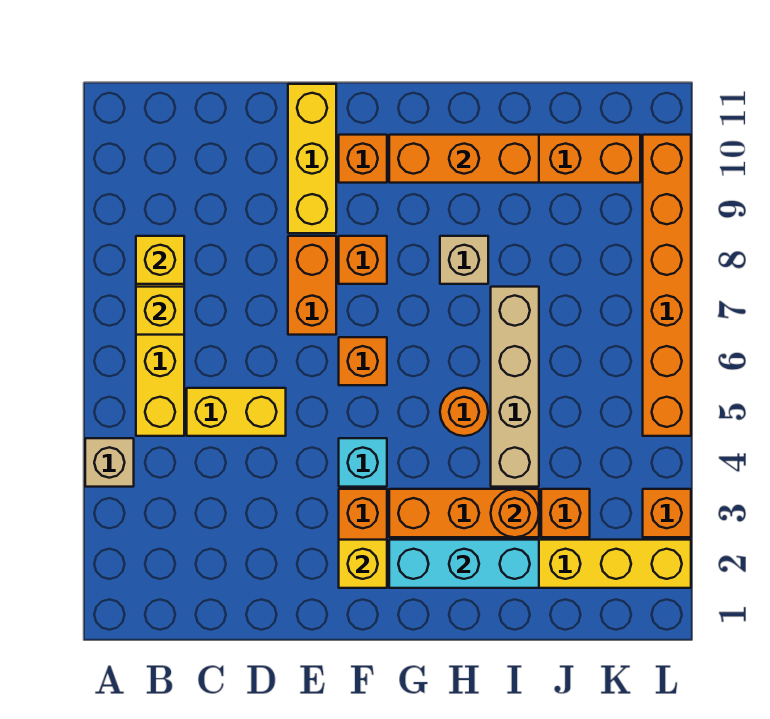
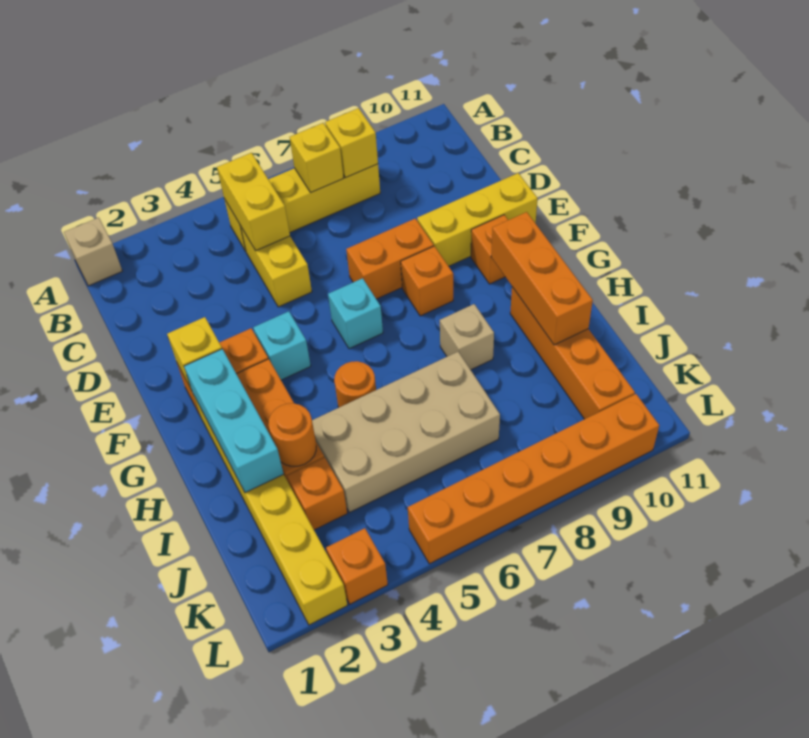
tan 1x1 brick [85,438,134,487] -> tan 1x1 brick moved to [64,218,122,286]
none -> yellow 1x2 brick [217,153,290,251]
orange 1x1 brick [339,337,387,385] -> cyan 1x1 brick [328,278,383,349]
tan 1x4 brick [491,287,539,487] -> tan 2x4 brick [312,352,500,512]

